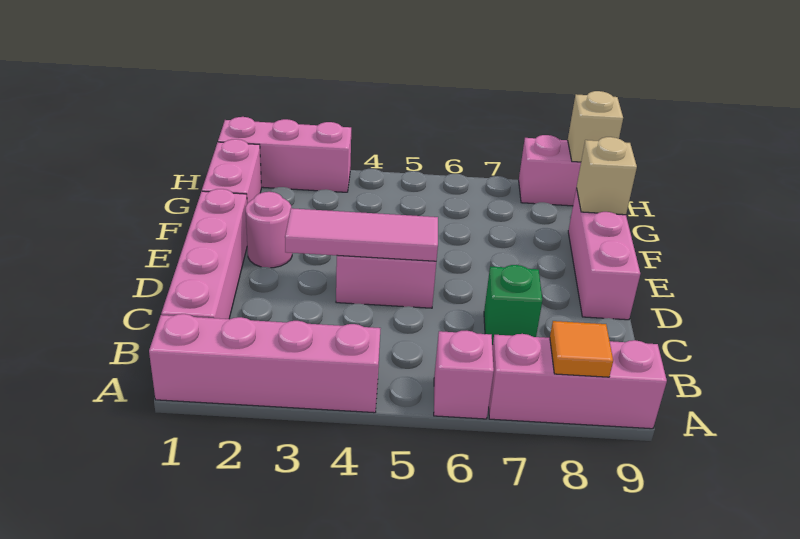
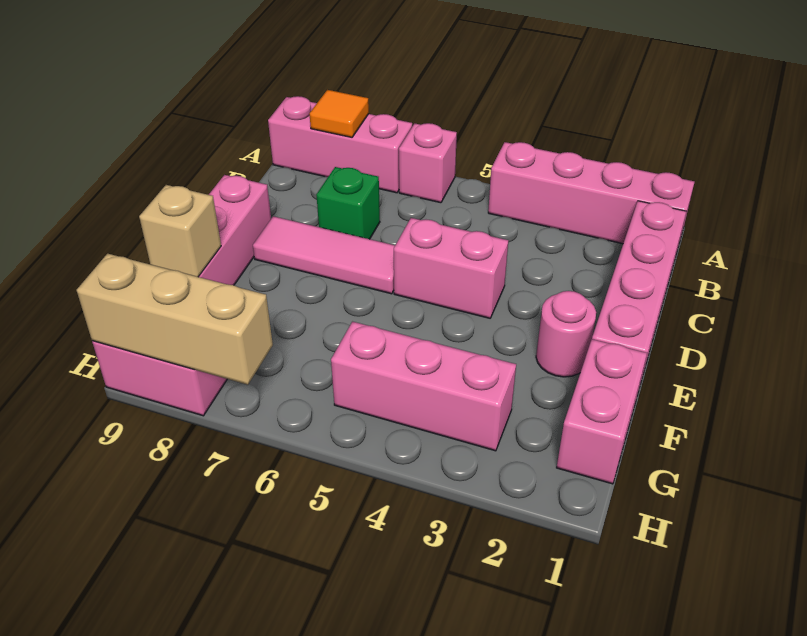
pink 1x3 tile [285,208,438,261] -> pink 1x3 tile moved to [253,216,395,294]
pink 1x3 brick [218,117,351,192] -> pink 1x3 brick moved to [331,322,516,451]
tan 1x1 brick [568,91,623,162] -> tan 1x3 brick [77,254,273,385]

